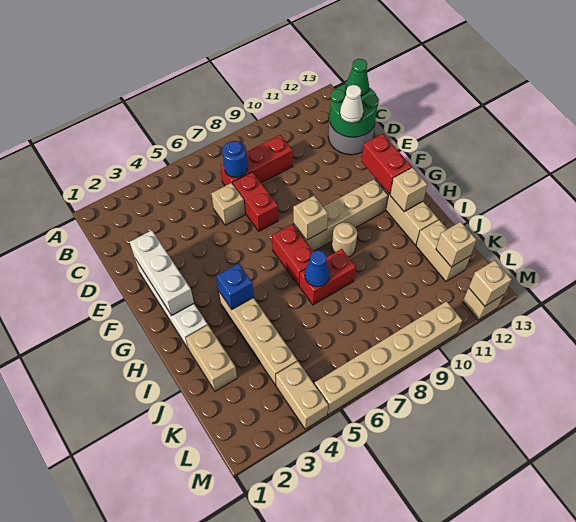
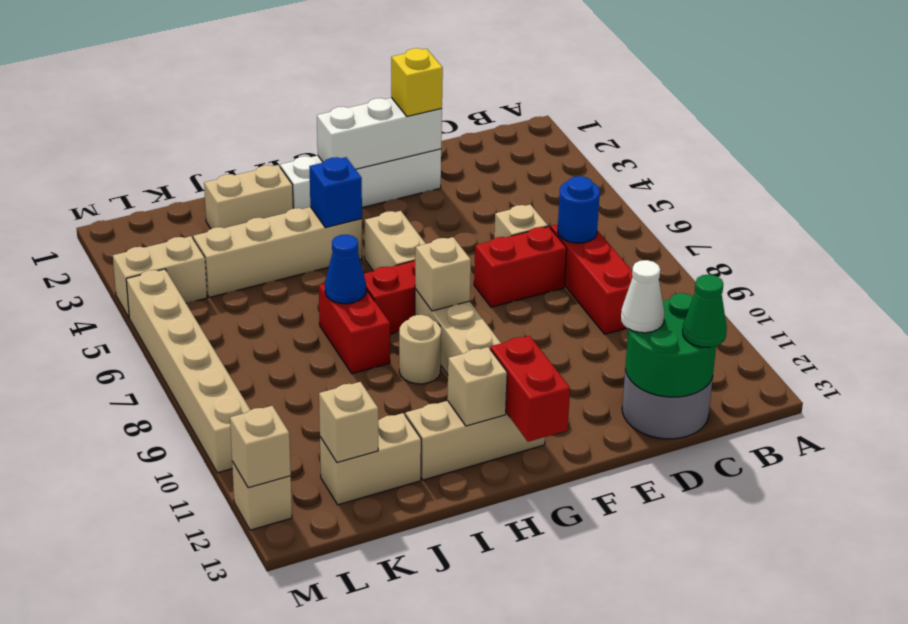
none -> yellow 1x1 brick [391,48,443,116]
red 1x2 brick [361,134,412,194] -> red 1x2 brick turned to [490,336,570,442]
none -> tan 1x2 brick [365,211,426,271]

